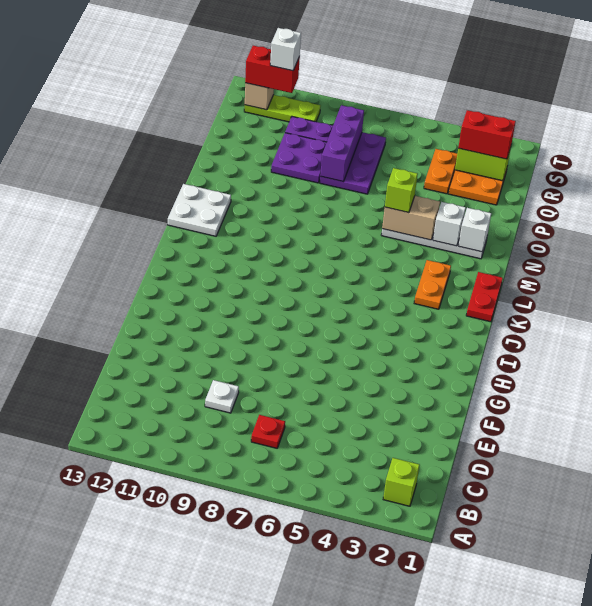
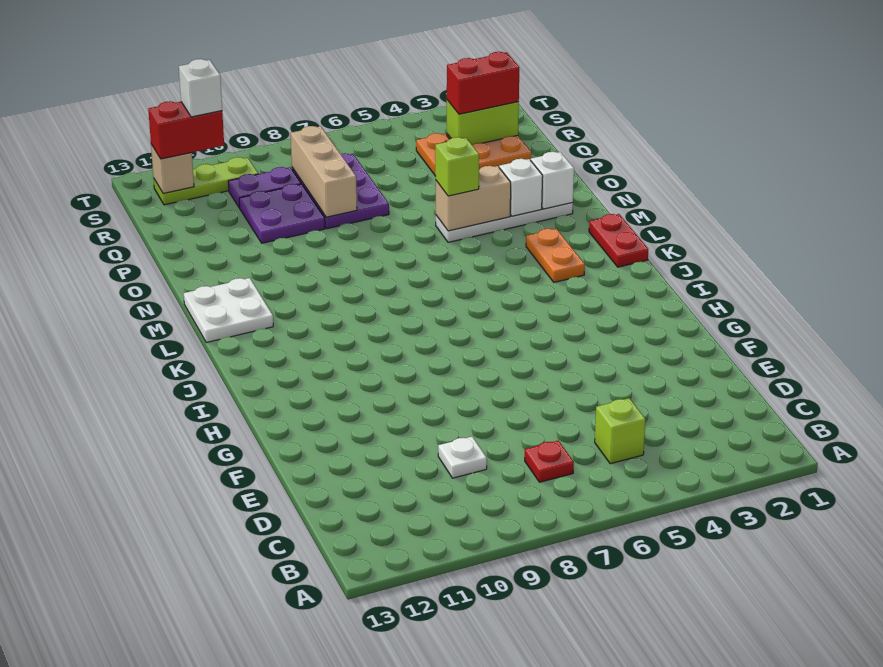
lime 1x1 brick [383,458,419,506] -> lime 1x1 brick moved to [595,398,645,464]
purple 1x3 brick [320,105,364,182] -> tan 1x3 brick [291,126,357,217]

